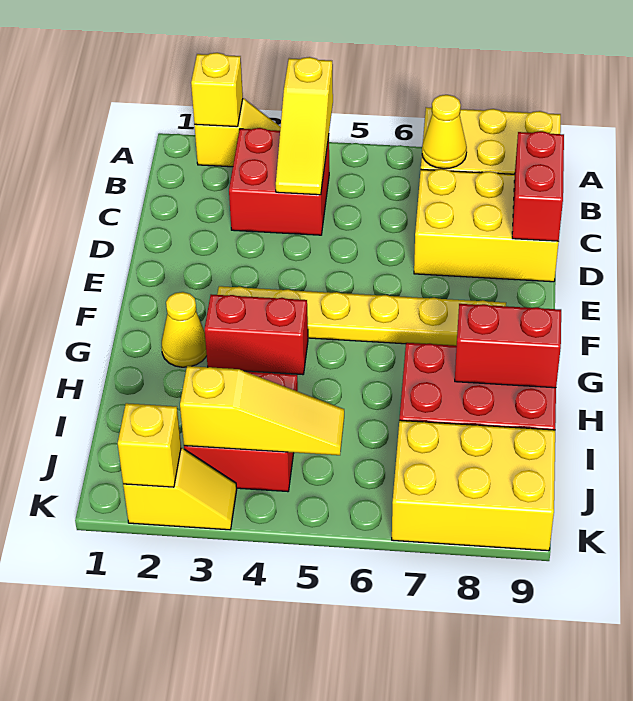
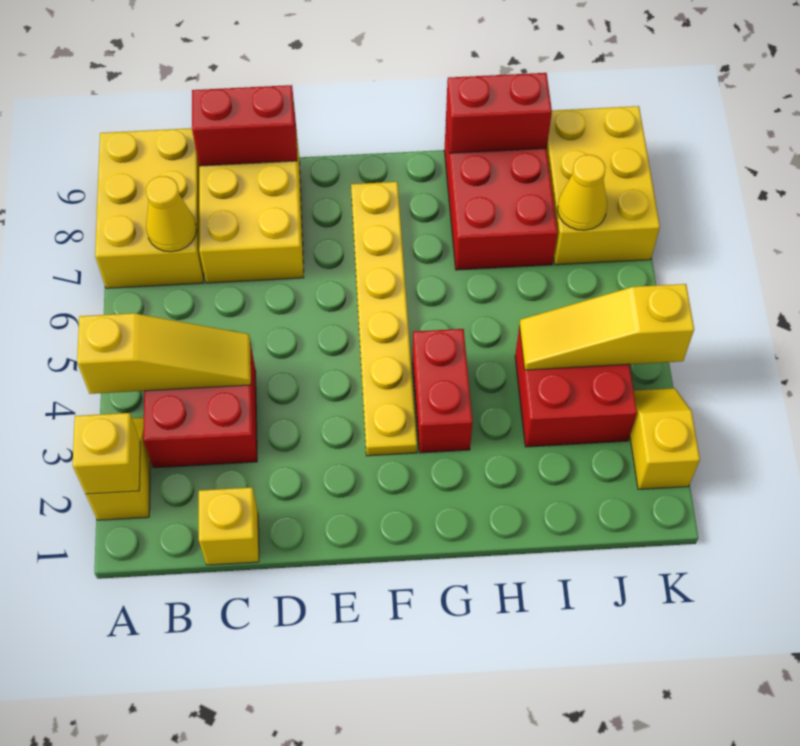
yellow 1x1 cone [162,292,207,367] -> yellow 1x1 cone moved to [558,155,607,230]
red 1x2 brick [455,304,561,388] -> red 1x2 brick turned to [446,73,552,153]
yellow 1x3 slope [180,366,344,455] -> yellow 1x3 slope turned to [519,284,694,370]
yellow 1x1 brick [118,403,181,487] -> yellow 1x1 brick moved to [199,487,259,565]

